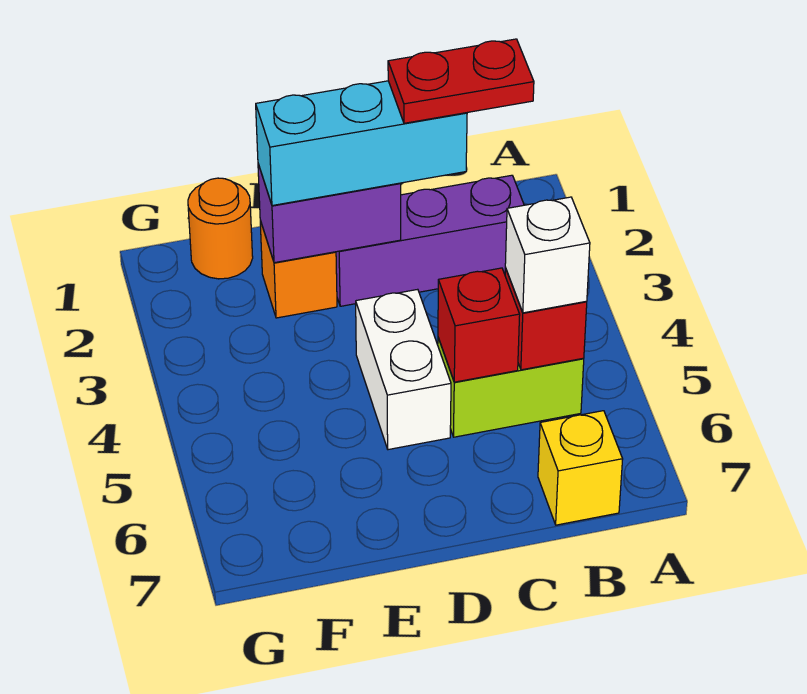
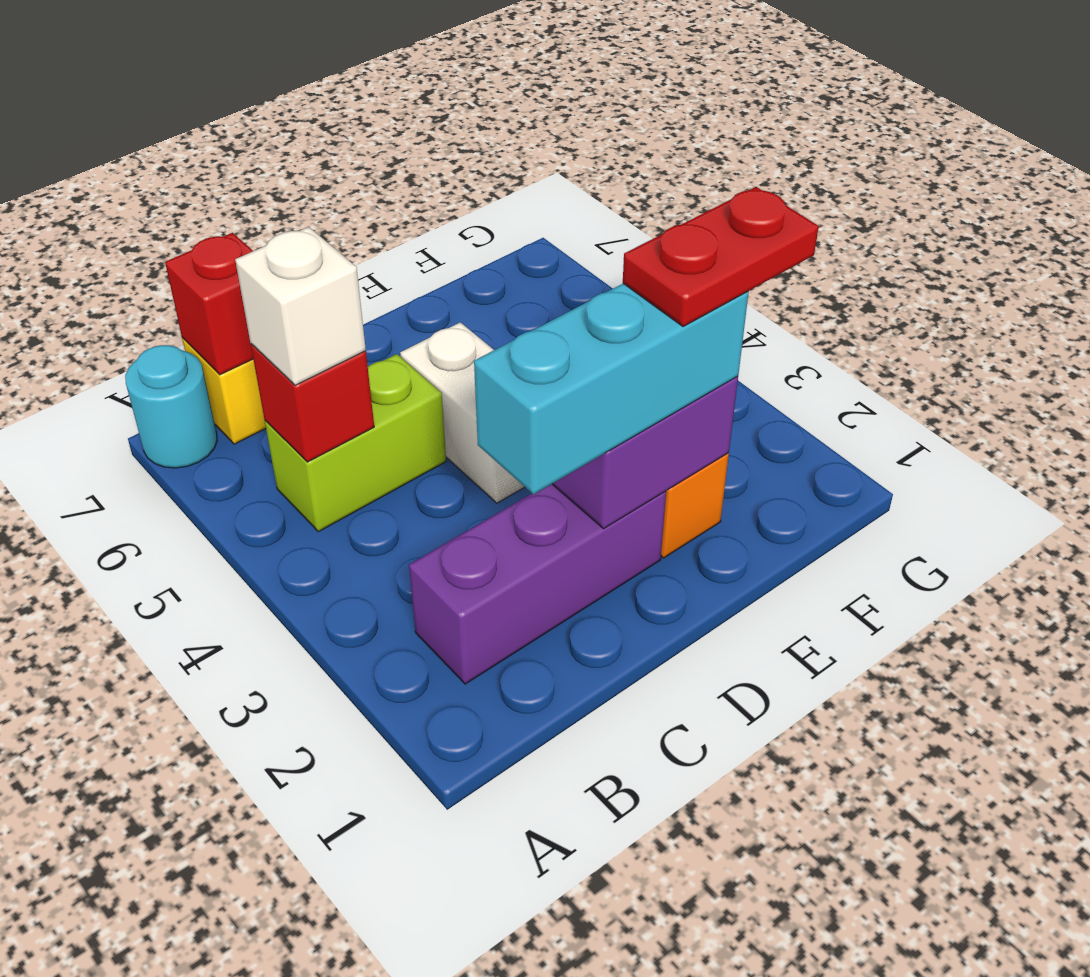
none -> cyan 1x1 round brick [125,345,217,468]
red 1x2 plate [388,39,534,123] -> red 1x2 plate moved to [623,187,819,327]
red 1x1 brick [438,268,520,382] -> red 1x1 brick moved to [165,233,253,375]
orange 1x1 round brick [188,178,253,279] -> none

